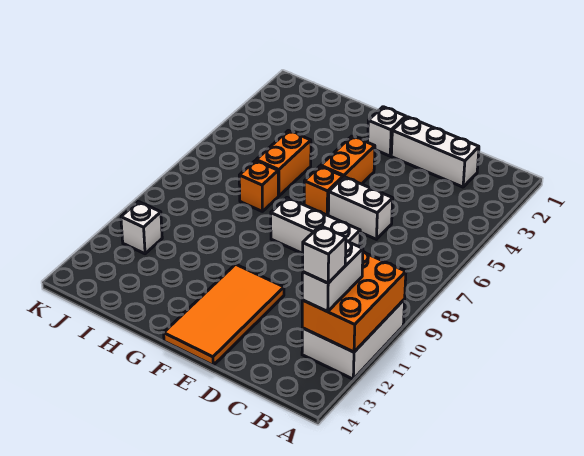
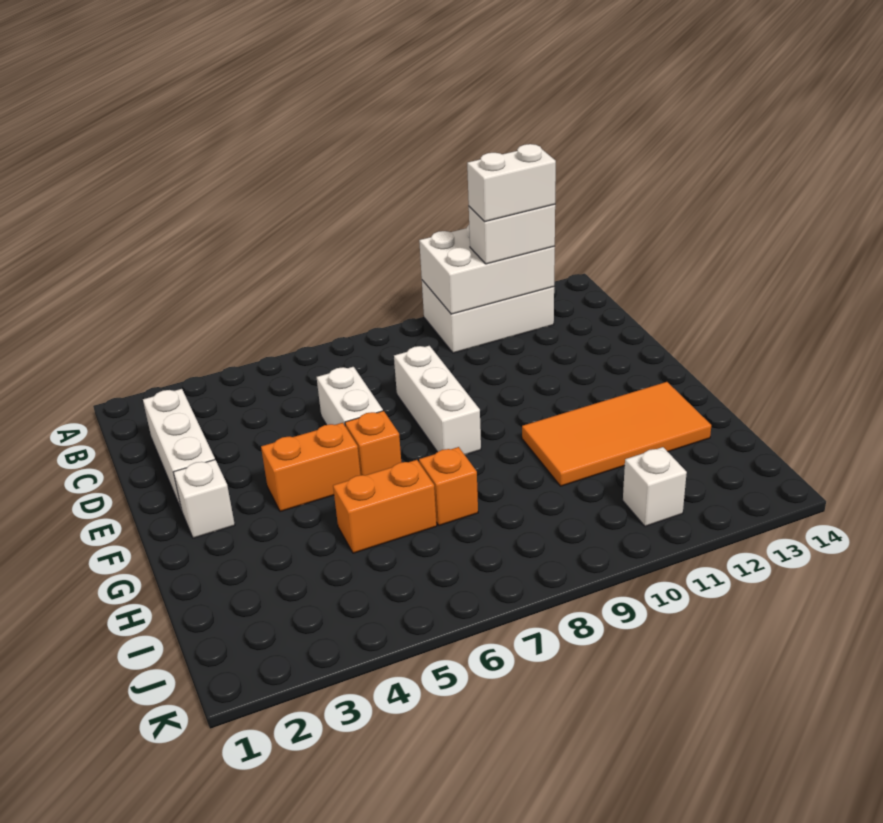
orange 2x3 brick [302,252,406,352] -> white 2x3 brick [419,225,555,314]
white 1x1 brick [303,226,346,283] -> white 1x2 brick [467,144,556,222]
orange 2x4 tile [164,264,284,365] -> orange 2x4 tile moved to [522,382,711,486]

